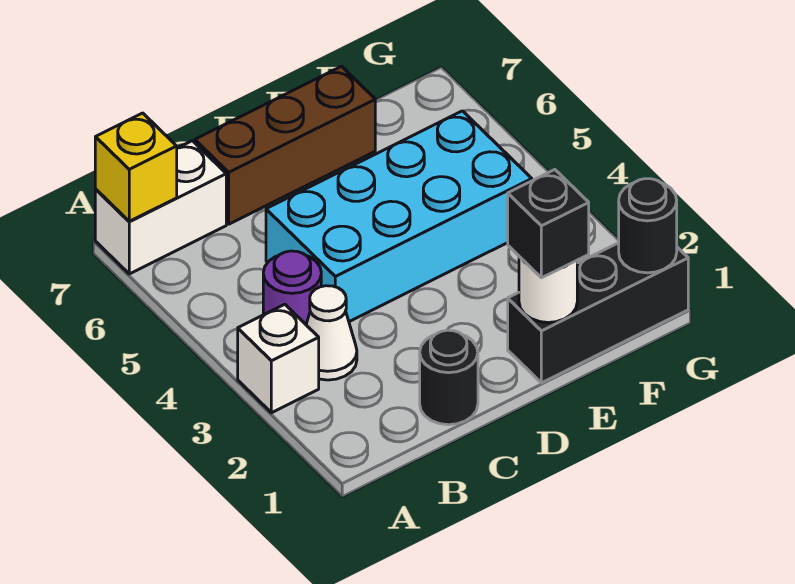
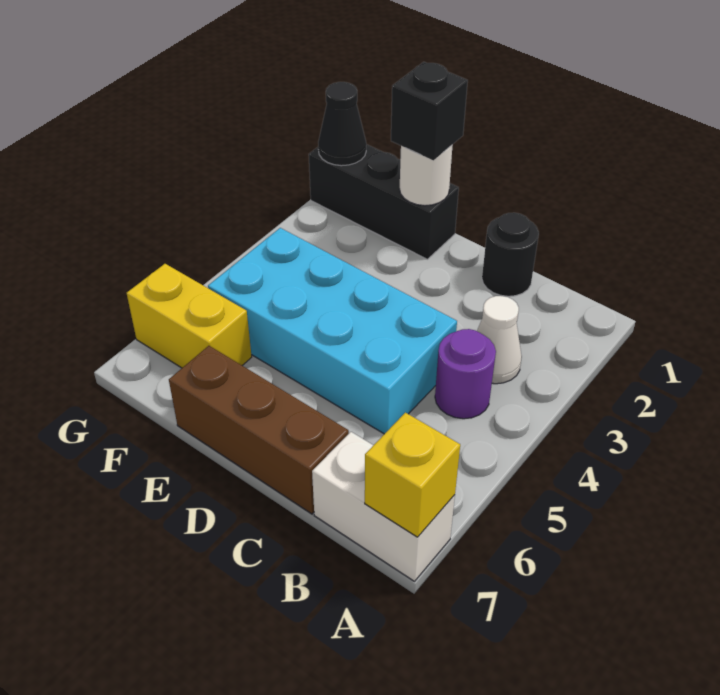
white 1x1 brick [238,304,319,413] -> none
none -> yellow 1x2 brick [127,264,252,368]
black 1x1 round brick [619,179,677,273] -> black 1x1 cone [318,82,366,166]

